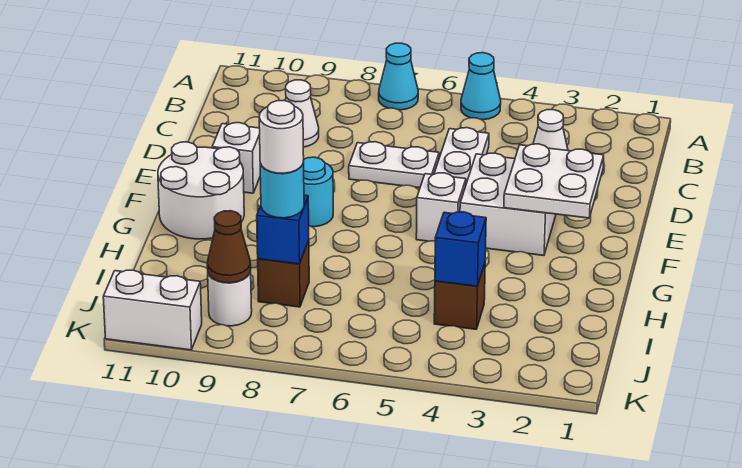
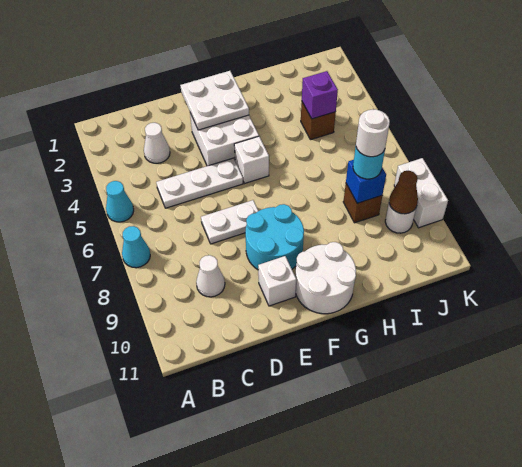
white 1x2 plate [349,142,439,188] -> white 1x2 plate turned to [201,200,258,244]
cyan 1x1 round brick [303,157,333,227] -> cyan 2x2 round brick [245,204,304,270]
blue 1x1 brick [435,212,486,286] -> purple 1x1 brick [302,71,338,119]
white 1x2 brick [103,270,202,350] -> white 1x2 brick moved to [394,158,448,228]

